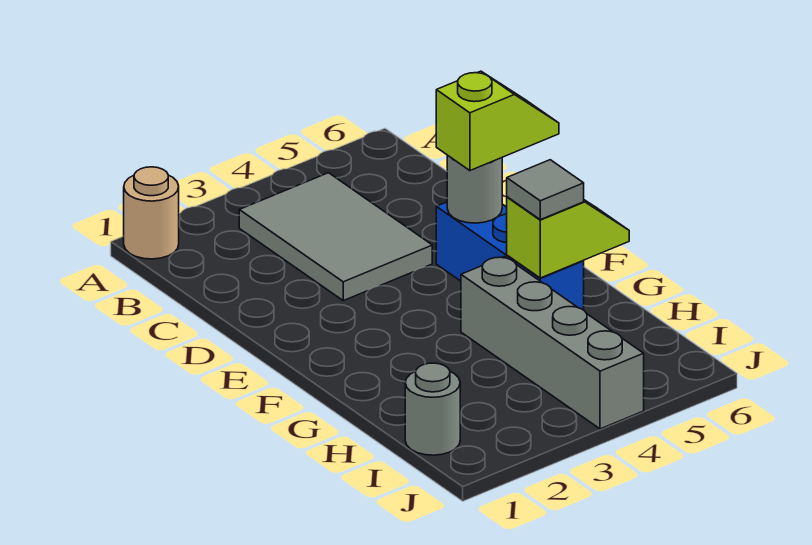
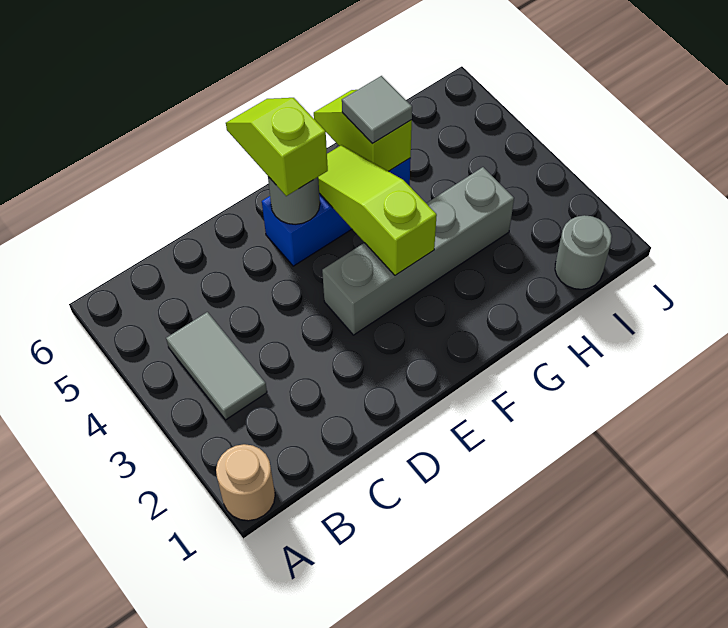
grey 2x3 tile [239,173,432,301] -> grey 1x2 tile [166,312,267,420]
none -> lime 1x3 slope [318,145,437,275]
grey 1x4 brick [461,257,644,429] -> grey 1x4 brick moved to [322,167,514,335]

